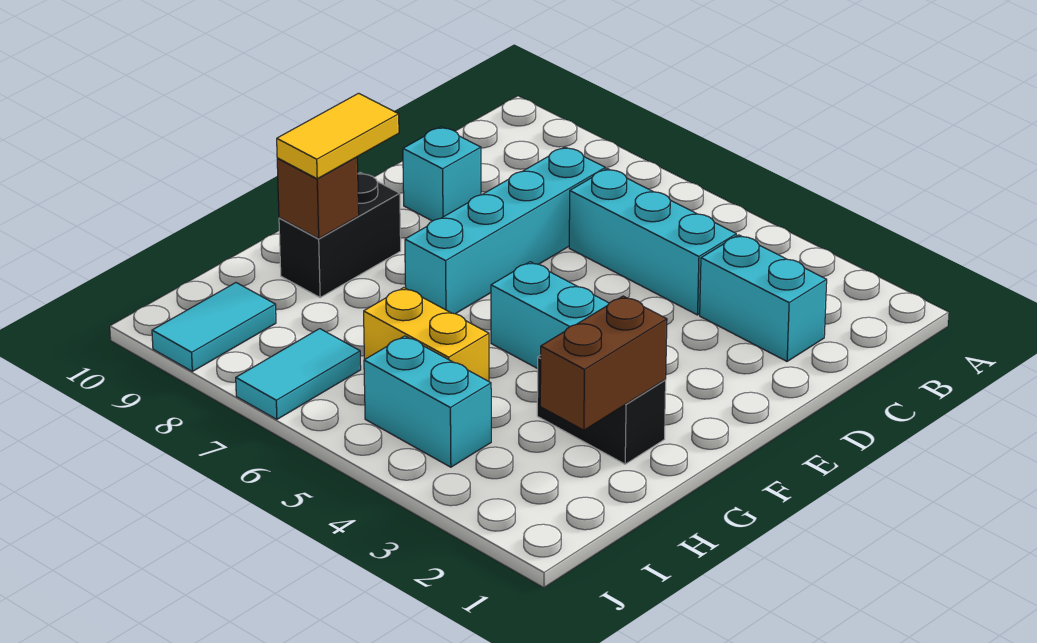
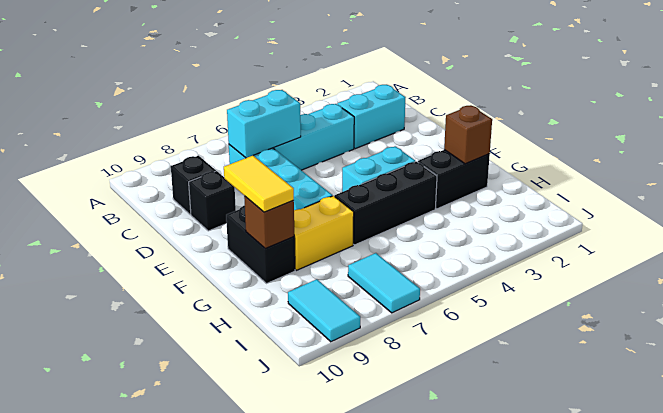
none -> black 1x1 brick [171,156,216,214]
cyan 1x1 brick [403,127,481,221] -> black 1x1 brick [189,171,236,231]
brown 1x2 brick [540,296,667,430] -> brown 1x1 brick [444,106,492,164]
none -> black 1x3 brick [335,161,437,245]
yellow 1x2 brick [364,288,489,381] -> yellow 1x2 brick moved to [294,196,354,270]
cyan 1x2 brick [364,336,491,467] -> cyan 1x2 brick moved to [227,90,301,158]

